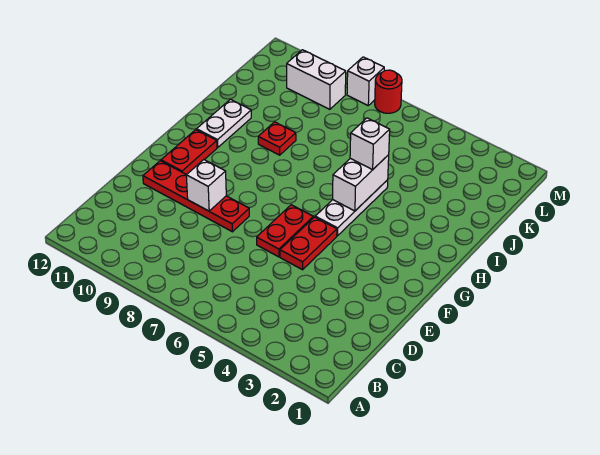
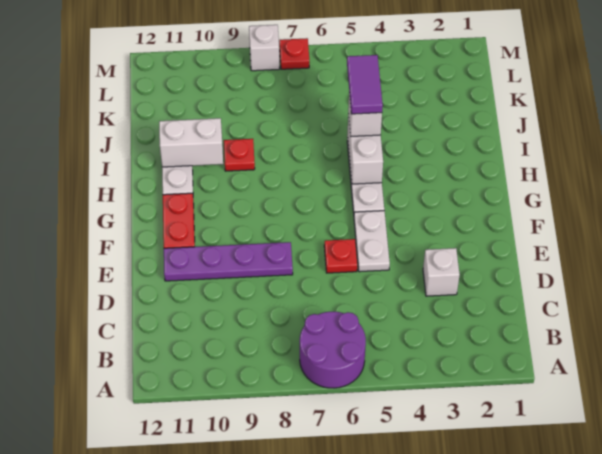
none -> purple 2x2 round brick [300,312,366,388]
red 1x2 plate [280,217,337,270] -> white 1x2 plate [354,211,390,272]
red 1x2 plate [257,205,313,257] -> red 1x1 plate [324,239,357,273]
red 1x4 plate [143,161,249,232] -> purple 1x4 plate [164,242,293,281]
white 1x1 brick [186,160,226,211] -> white 1x1 brick moved to [423,248,460,296]
none -> purple 1x2 tile [347,55,383,114]
white 1x2 brick [287,50,346,109] -> white 1x2 brick moved to [159,118,223,167]
red 1x1 round brick [375,70,402,113] -> red 1x1 plate [279,38,309,69]

